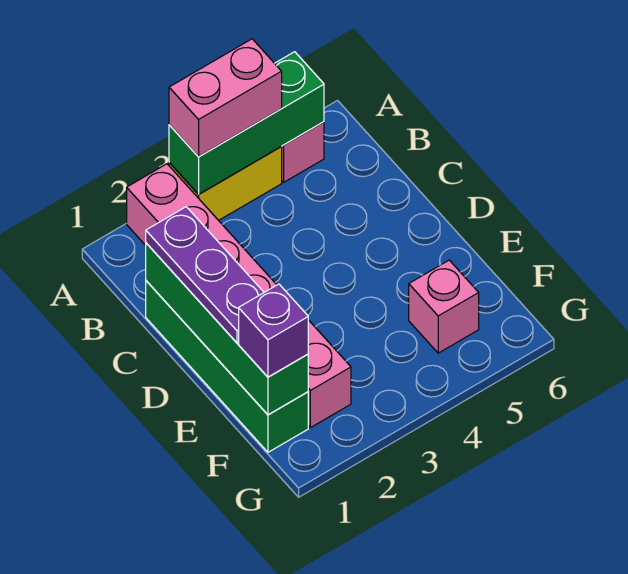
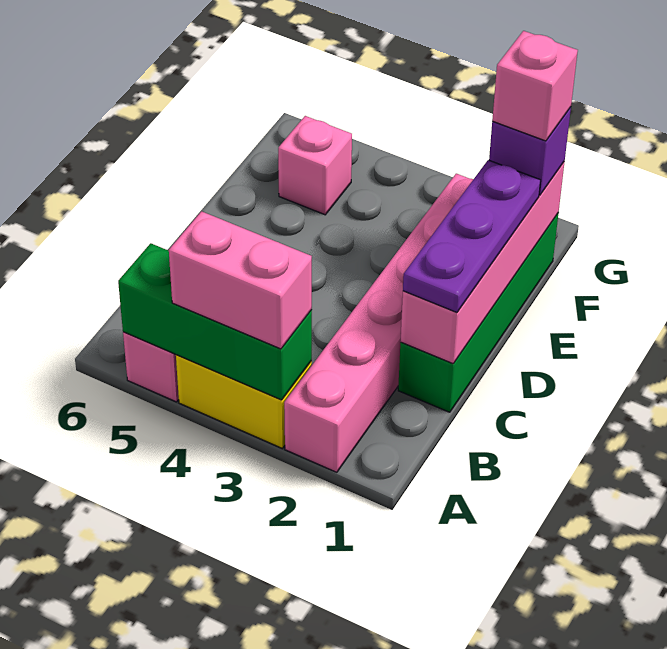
green 1x4 brick [146,243,308,415] -> pink 1x4 brick [400,161,565,364]
none -> pink 1x1 brick [492,31,578,141]

